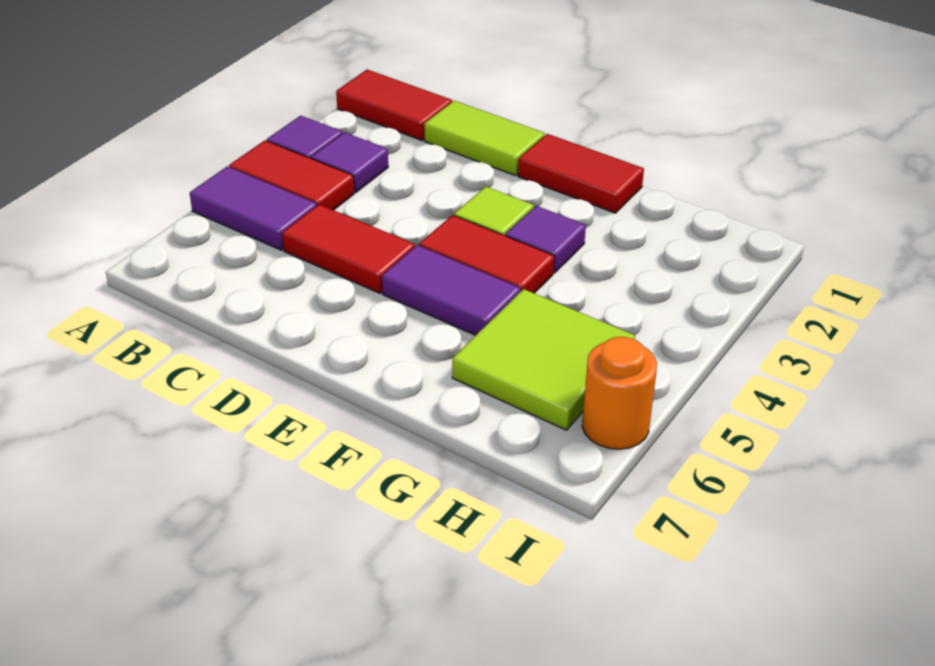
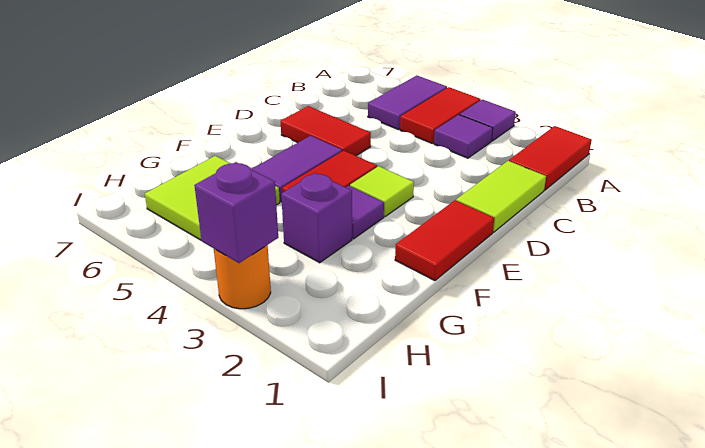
red 1x2 tile [282,205,415,293] -> red 1x2 tile turned to [281,106,371,156]
none -> purple 1x1 brick [281,173,352,263]
none -> purple 1x1 brick [194,162,278,263]
orange 1x1 round brick [582,337,657,449] -> orange 1x1 round brick moved to [214,245,271,309]

